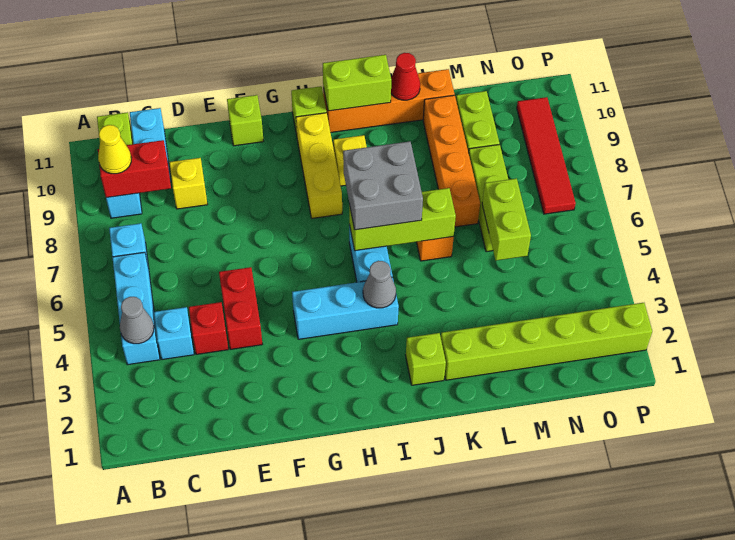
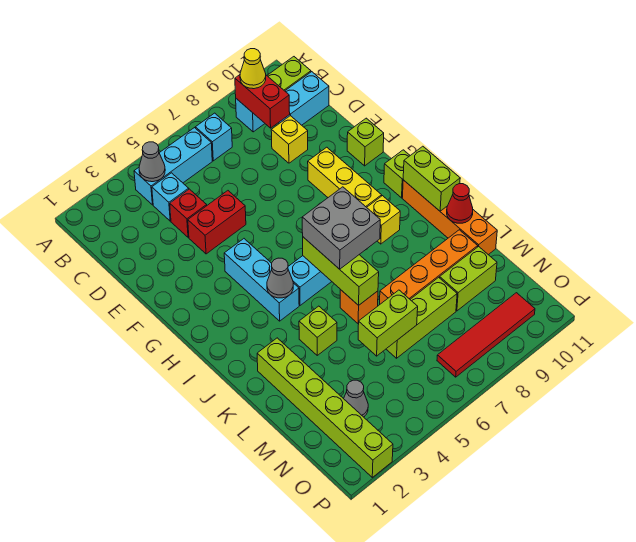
yellow 1x3 brick [296,113,342,218] -> yellow 1x3 brick turned to [308,147,382,207]
lime 1x1 brick [406,333,446,385] -> lime 1x1 brick moved to [299,306,337,355]
none -> grey 1x1 cone [344,380,368,417]

